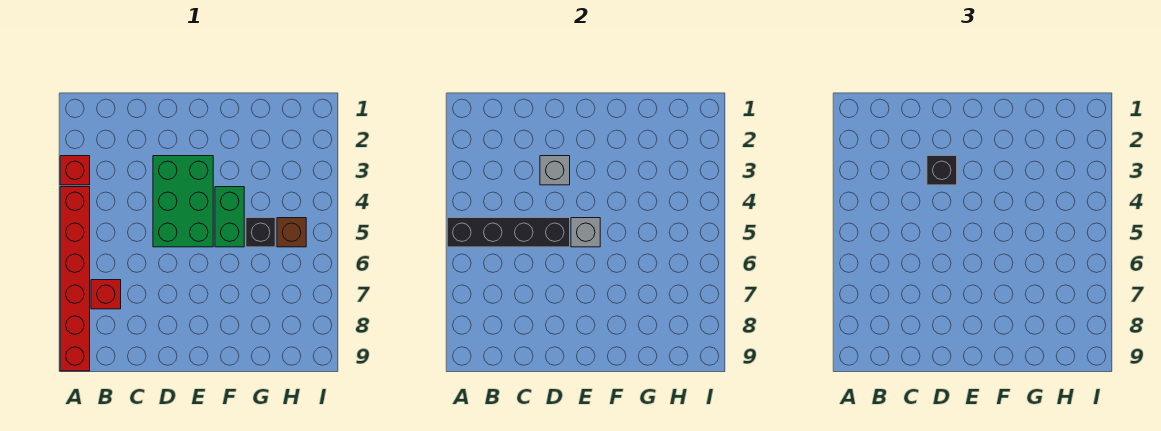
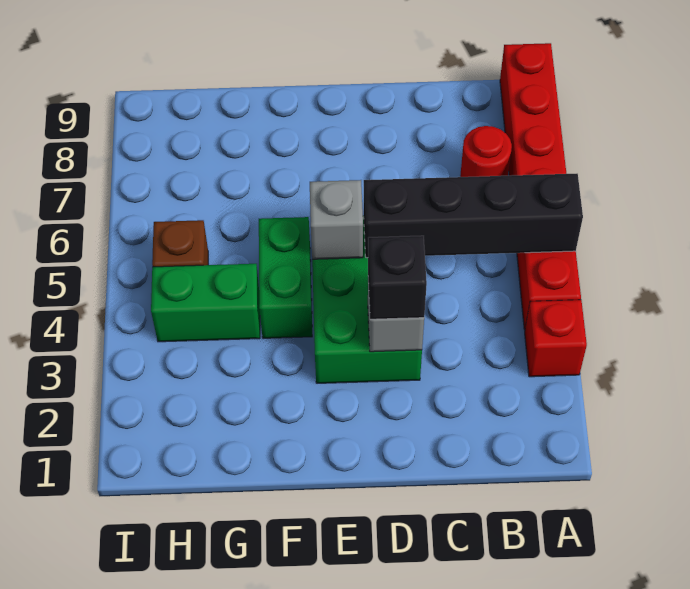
red 1x1 brick [91,280,121,309] -> red 1x1 round brick [460,126,512,177]
none -> green 1x2 brick [151,264,260,342]
black 1x1 brick [246,218,275,247] -> none

